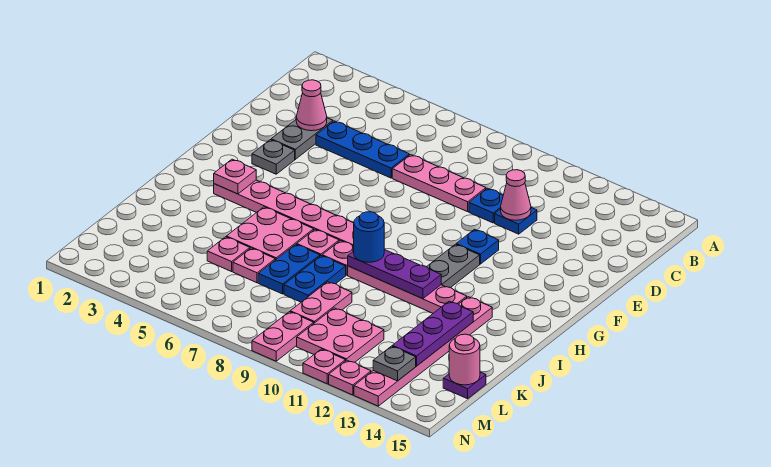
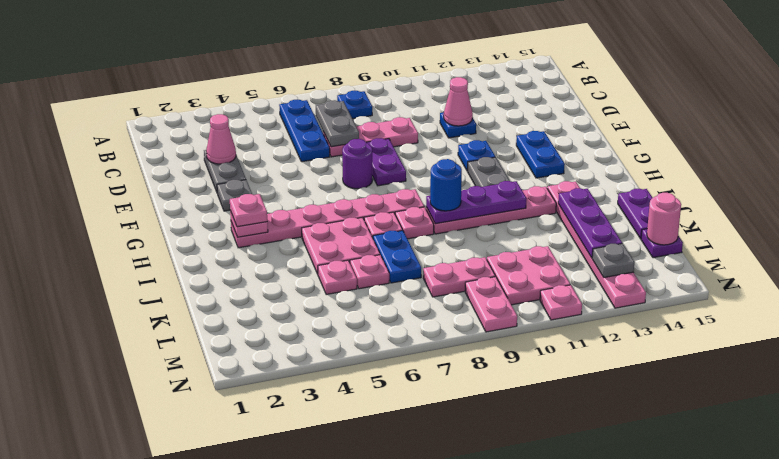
none -> grey 1x2 plate [316,100,359,147]
blue 1x3 plate [316,121,409,178] -> blue 1x3 plate turned to [279,100,330,162]
blue 1x1 plate [469,188,503,223] -> blue 1x1 plate moved to [337,91,372,119]
none -> purple 1x2 plate [366,138,406,186]
none -> purple 1x1 round brick [342,139,373,189]
blue 1x2 plate [284,256,346,302] -> blue 1x2 plate moved to [516,131,565,178]
none -> purple 1x2 plate [618,189,653,239]
pink 1x2 plate [290,282,352,323] -> pink 1x2 plate turned to [423,257,495,297]
pink 1x1 plate [329,360,371,395] -> pink 1x1 plate moved to [230,194,267,227]

